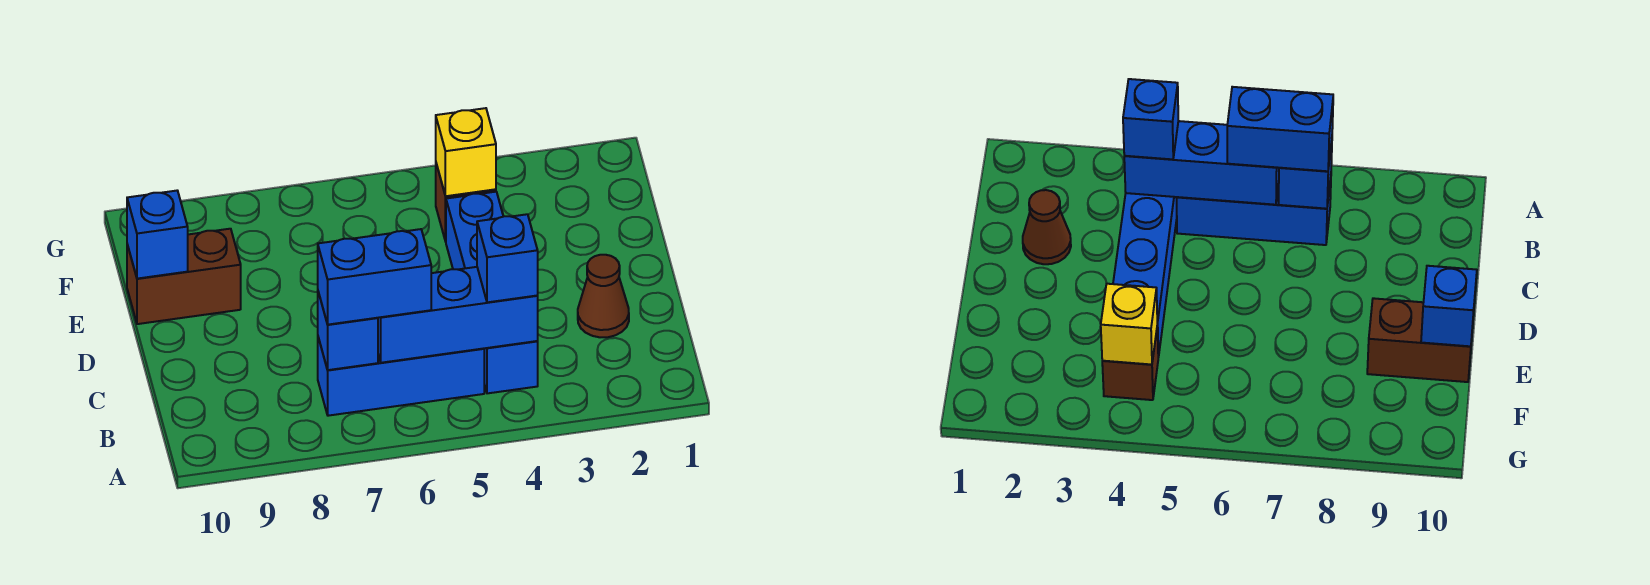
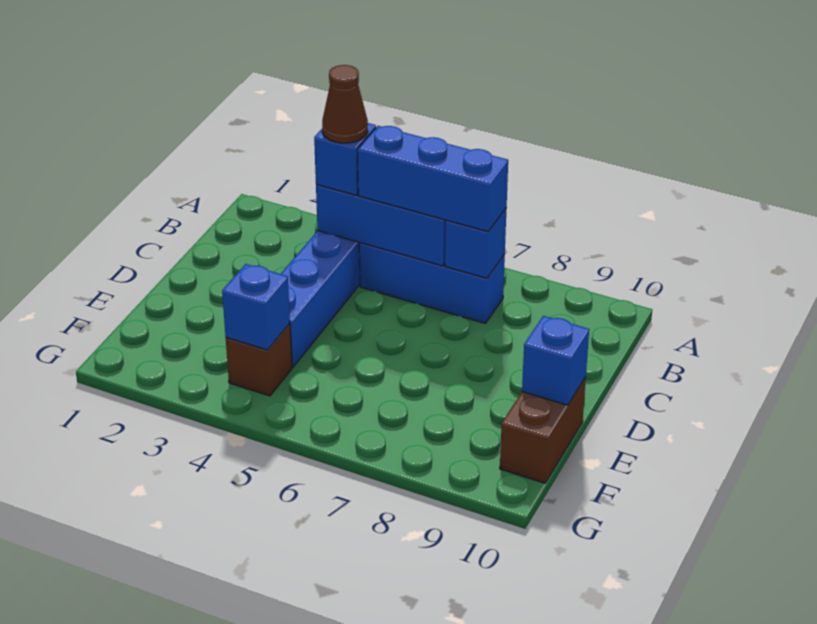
blue 1x2 brick [318,229,431,325] -> blue 1x3 brick [358,126,508,232]
brown 1x1 cone [578,255,629,337] -> brown 1x1 cone moved to [322,65,368,143]
brown 1x2 brick [127,229,241,324] -> brown 1x2 brick turned to [500,377,586,483]
yellow 1x1 brick [436,108,496,196] -> blue 1x1 brick [222,264,290,350]

